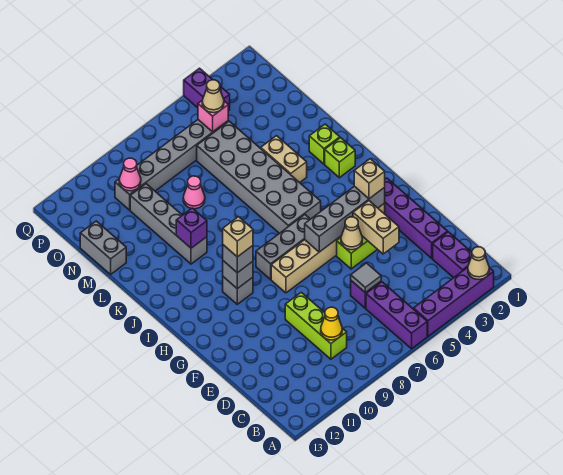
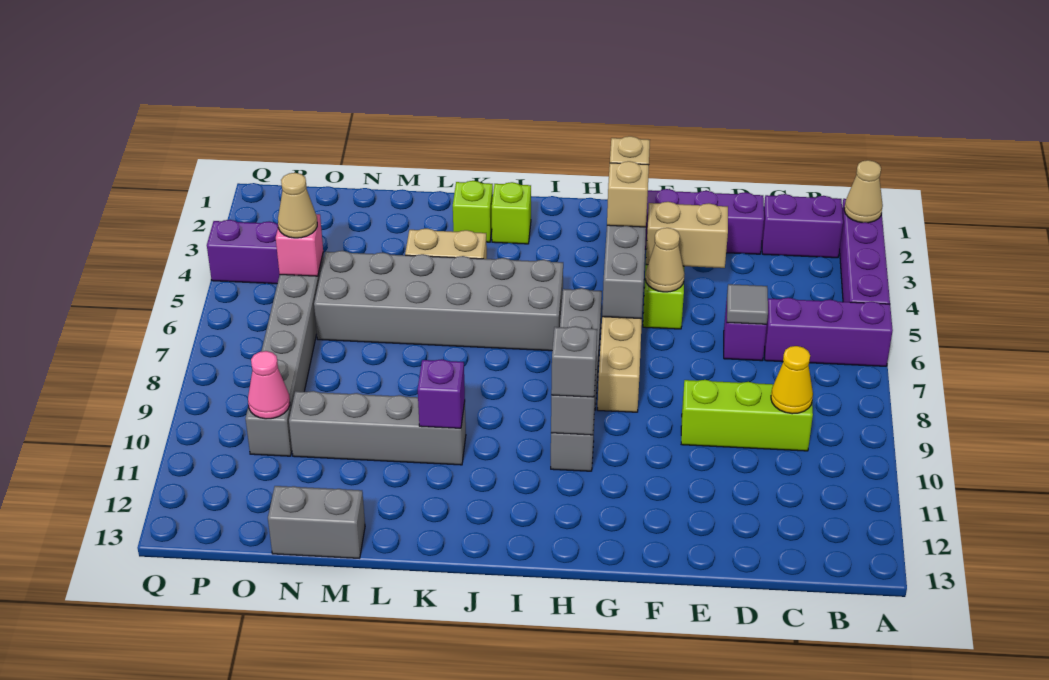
tan 1x1 brick [223,217,253,257] -> tan 1x1 brick moved to [607,161,649,227]
pink 1x1 cone [183,176,205,209] -> none

